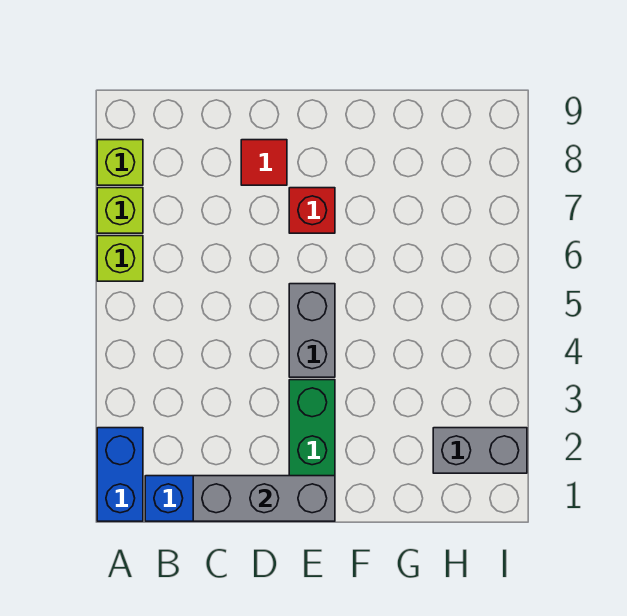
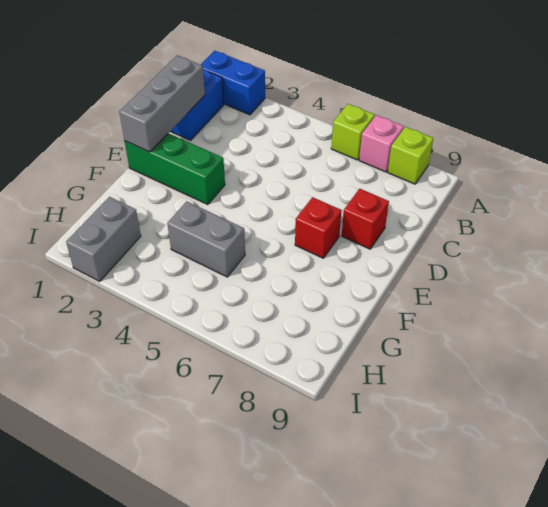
lime 1x1 brick [97,188,143,233] -> pink 1x1 brick [359,115,404,172]
red 1x1 tile [241,140,287,185] -> red 1x1 brick [342,189,389,249]
grey 1x2 brick [289,284,335,377] -> grey 1x2 brick moved to [167,201,245,277]

